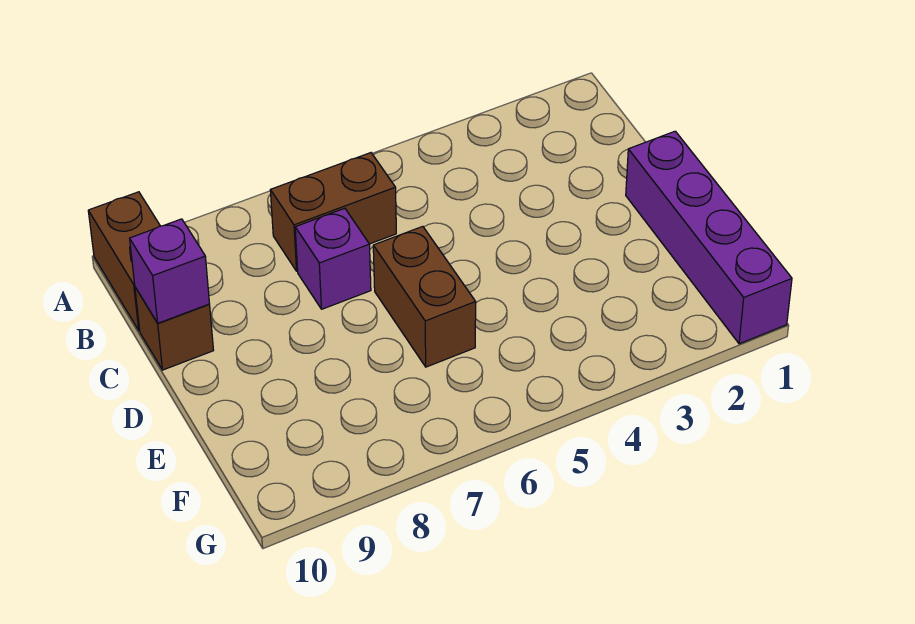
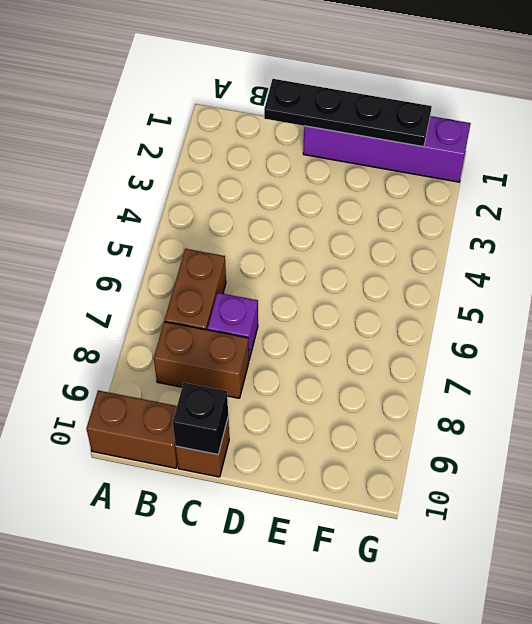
none -> black 1x4 plate [264,79,432,147]
purple 1x1 brick [130,219,210,323] -> black 1x1 brick [173,383,228,454]
brown 1x2 brick [373,226,476,367] -> brown 1x2 brick moved to [154,322,249,398]

